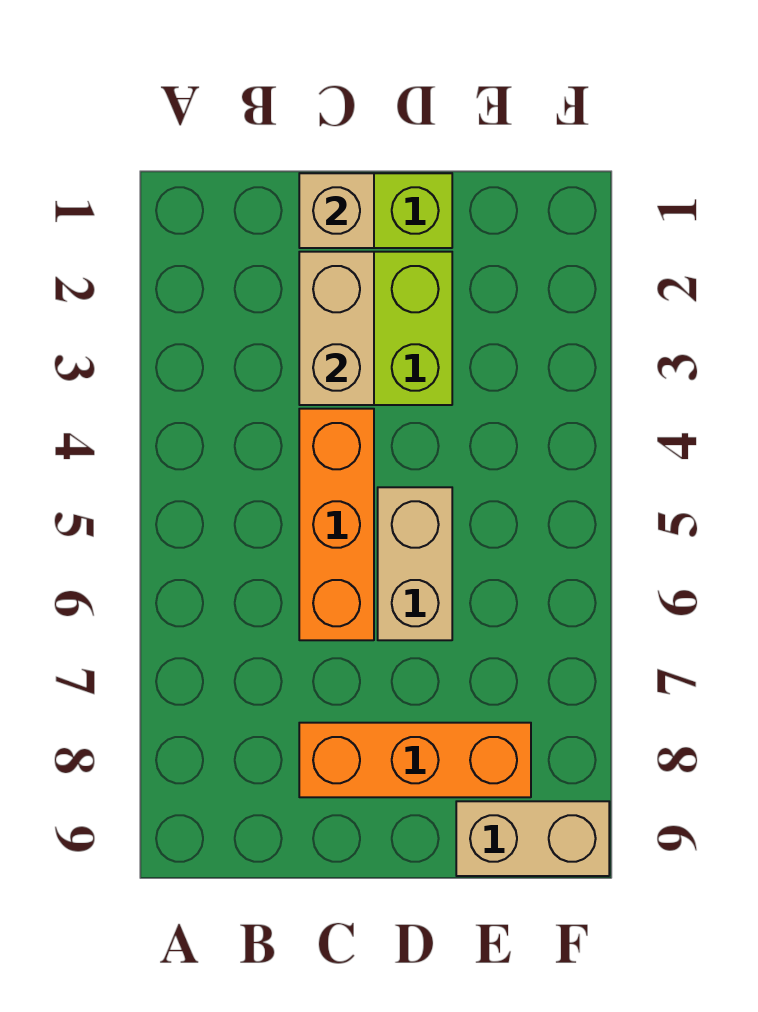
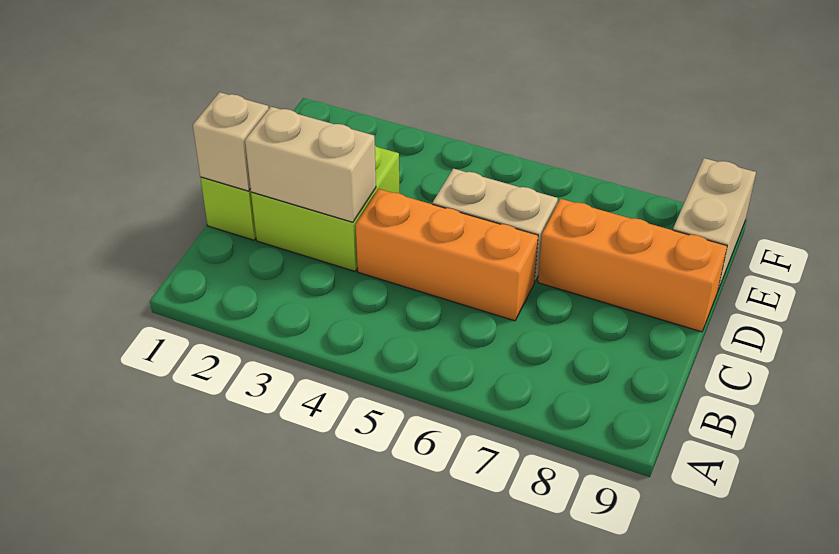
orange 1x3 brick [299,723,531,797] -> orange 1x3 brick turned to [538,199,727,332]

